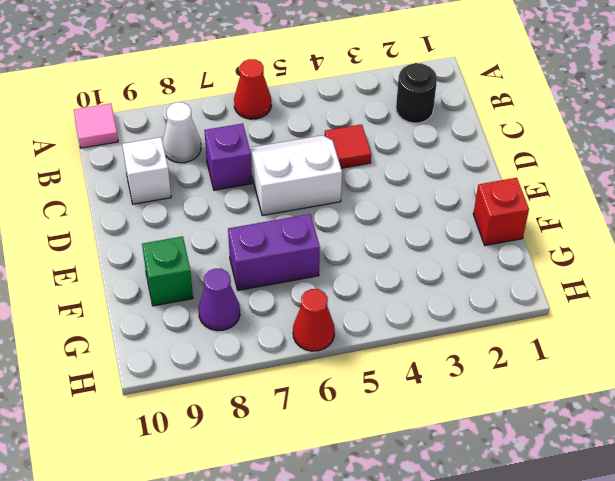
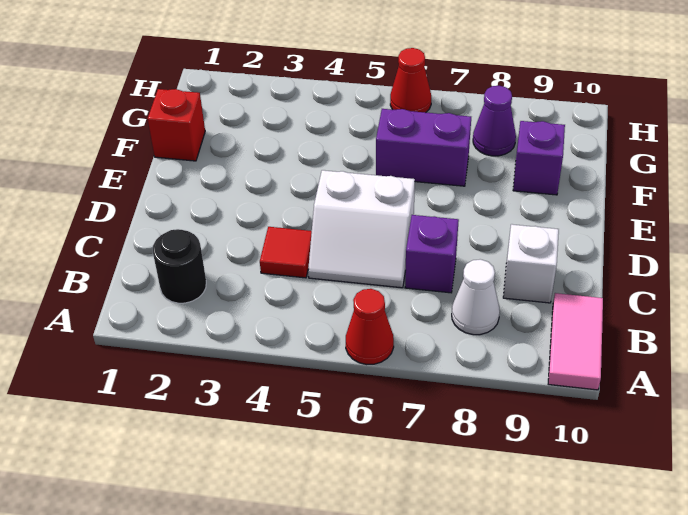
pink 1x1 tile [74,104,118,148] -> pink 1x2 tile [548,293,603,390]
green 1x1 brick [142,236,193,306] -> purple 1x1 brick [513,121,565,195]

